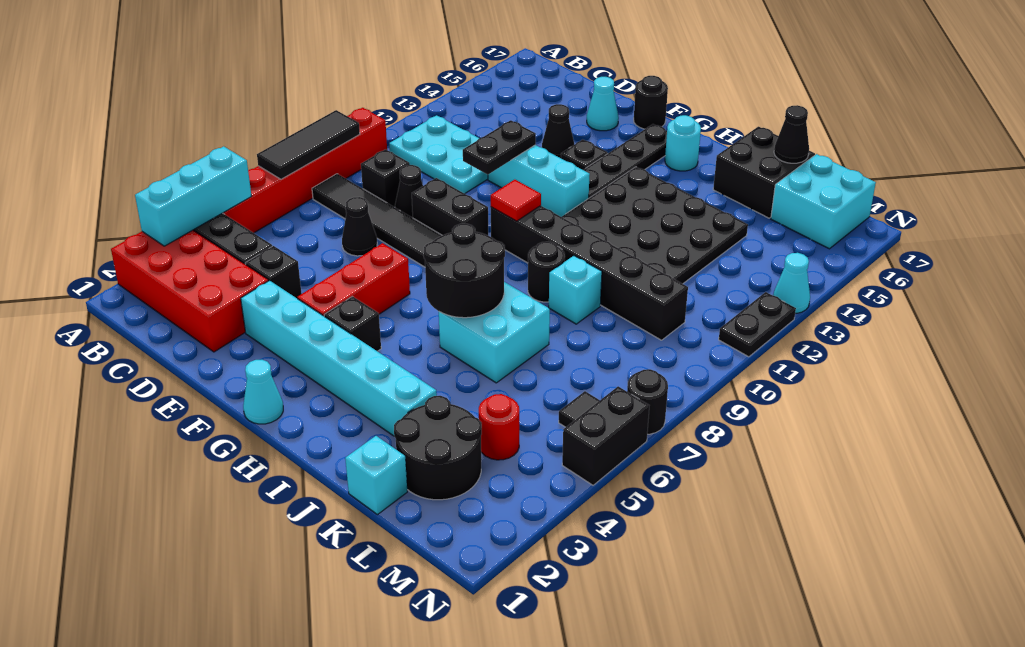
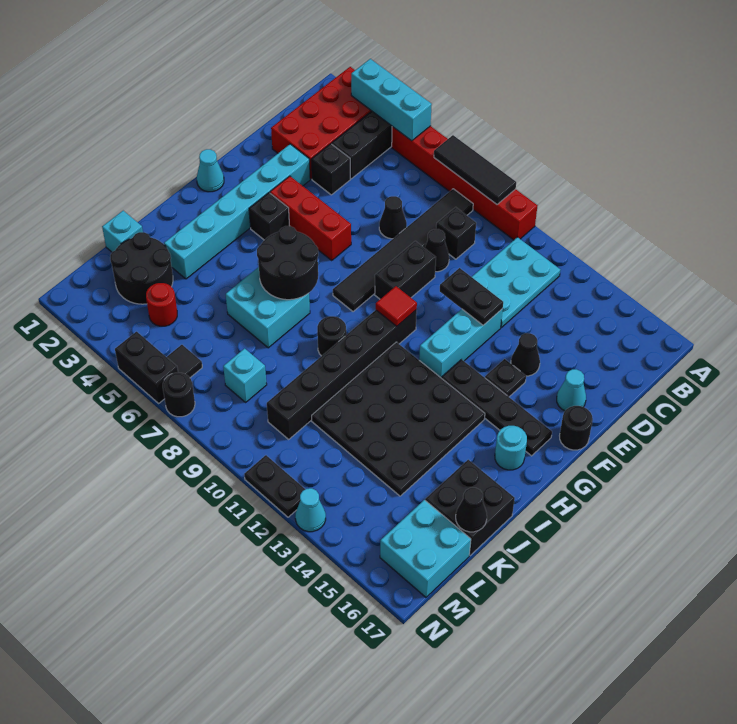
cyan 1x1 brick [549,256,602,324] -> cyan 1x1 brick moved to [223,348,267,402]

